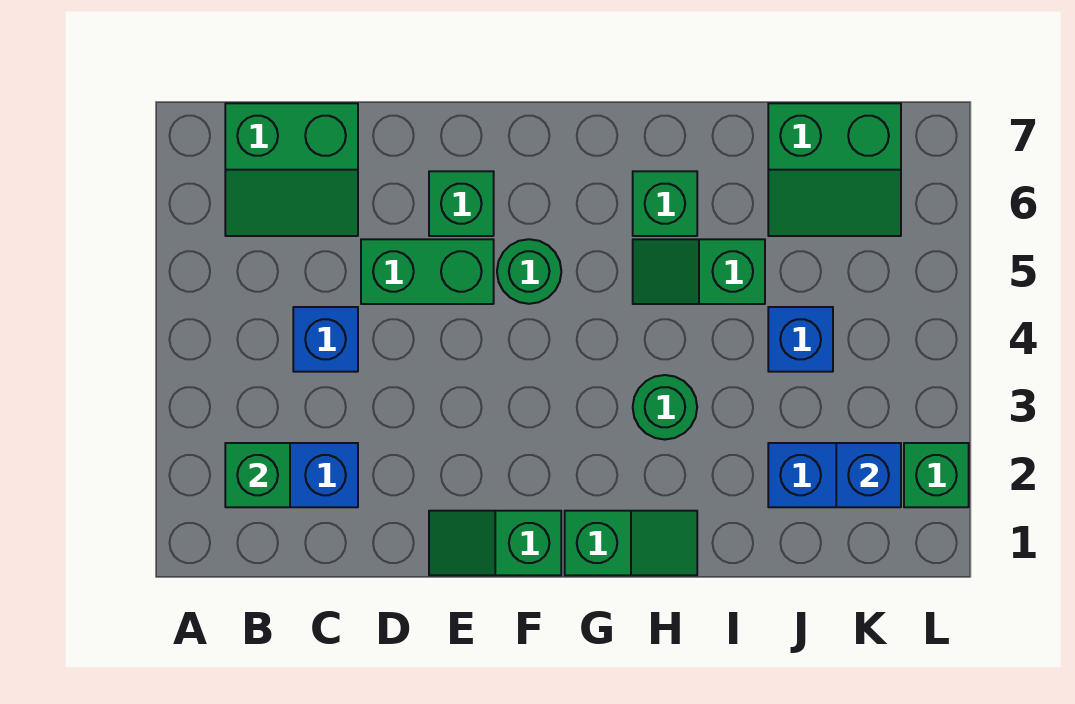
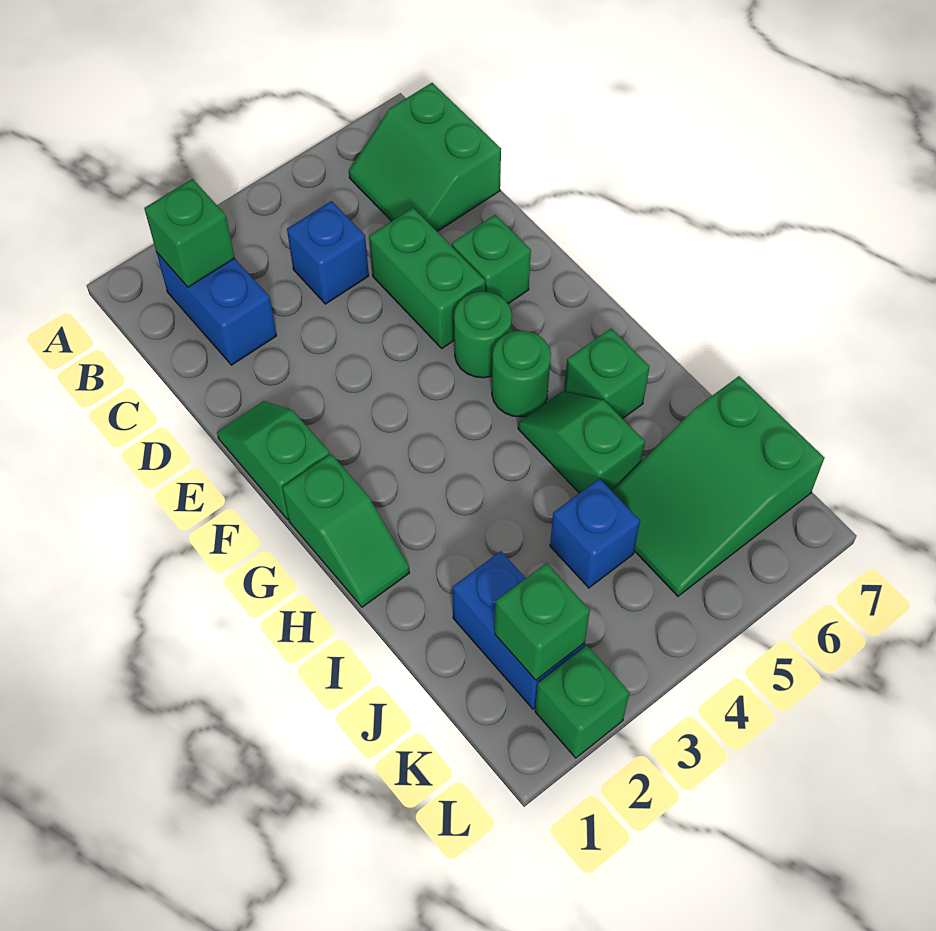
green 1x1 round brick [633,375,697,440] -> green 1x1 round brick moved to [492,331,551,417]
green 2x2 slope [768,103,901,236] -> green 2x3 slope [612,376,825,596]
blue 1x1 brick [836,443,901,507] -> green 1x1 brick [495,563,590,680]

